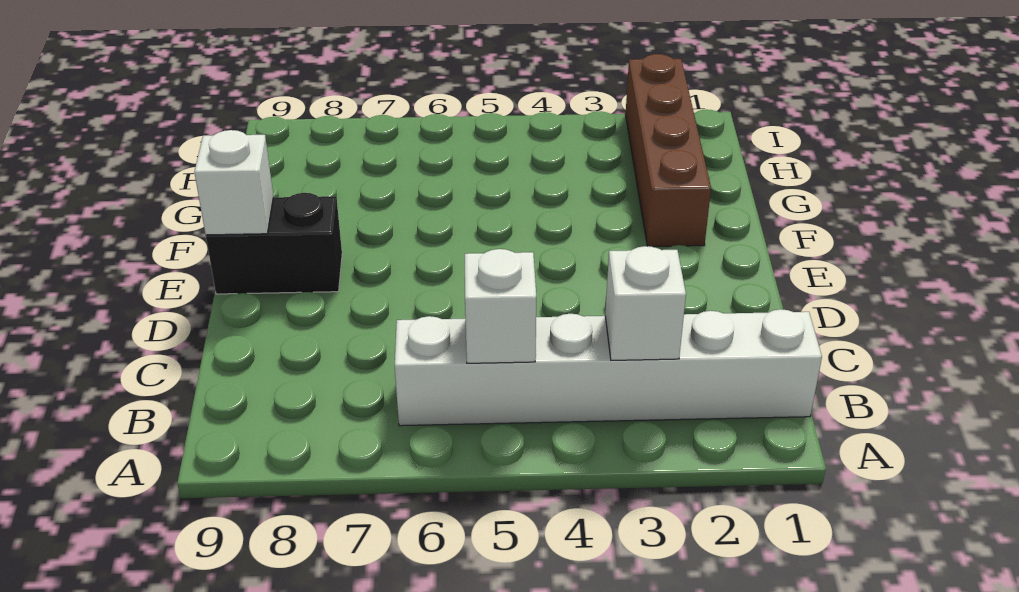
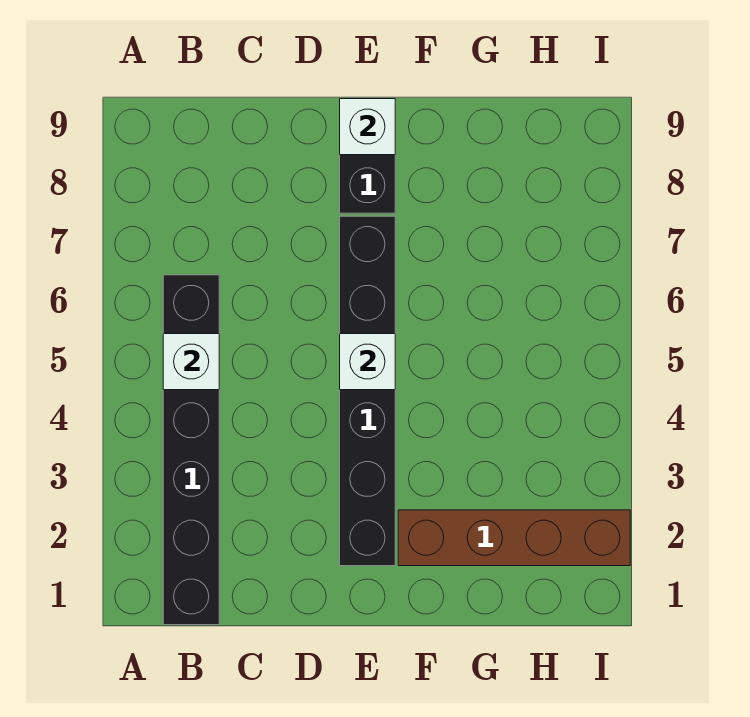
white 1x6 brick [395,309,822,426] -> black 1x6 brick [163,275,219,625]
white 1x1 brick [605,246,686,360] -> white 1x1 brick moved to [340,334,395,390]
none -> black 1x6 brick [340,216,395,566]

